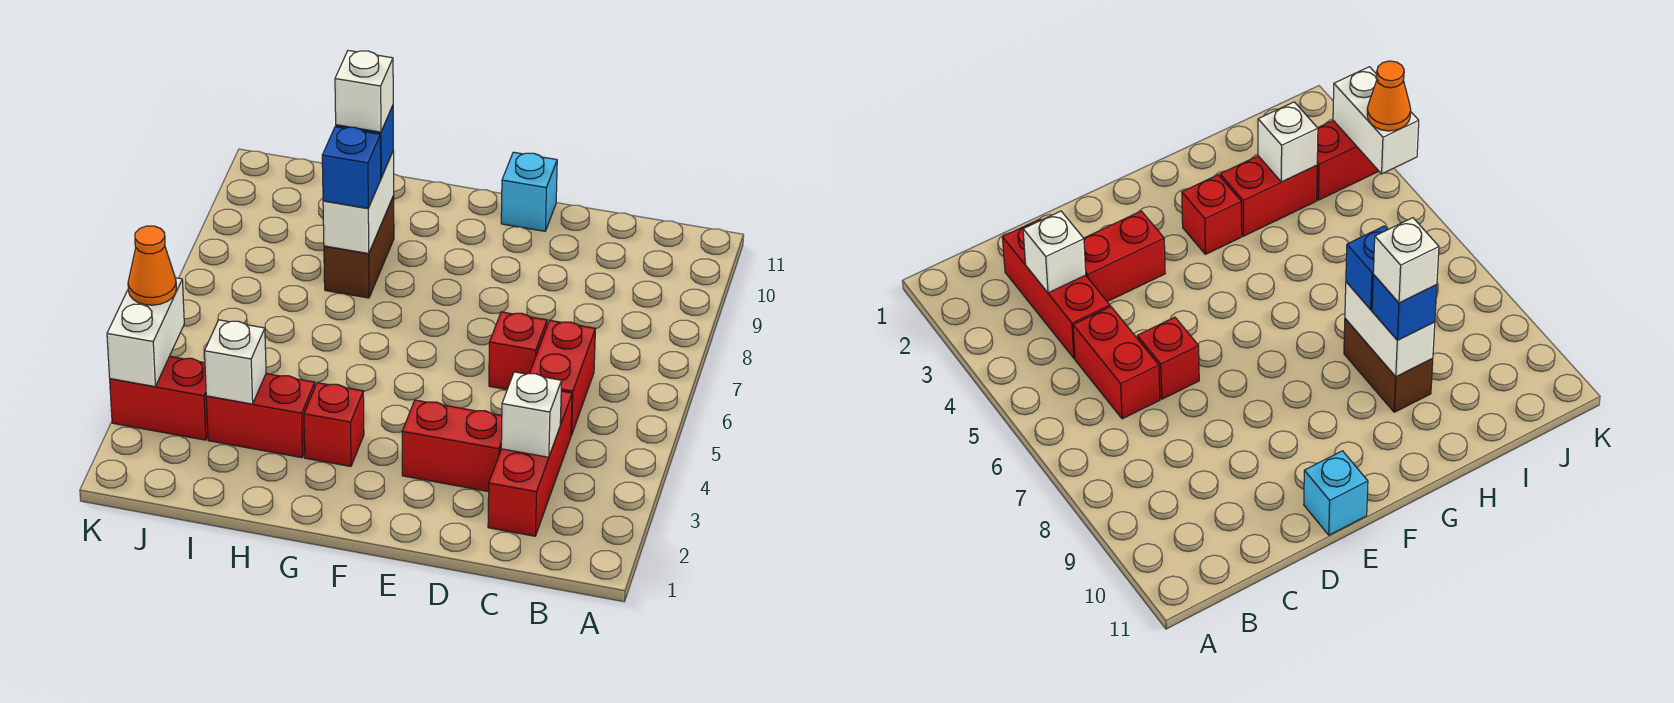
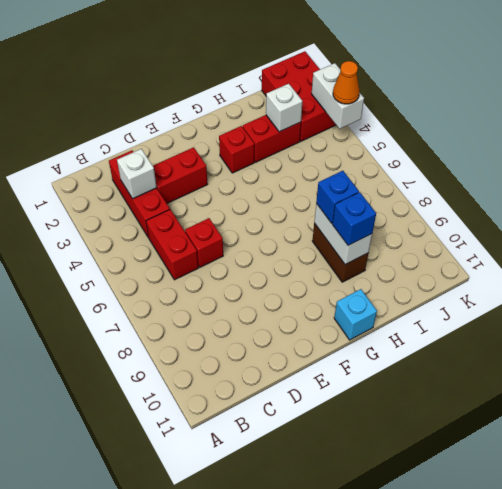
cyan 1x1 brick [501,152,557,231] -> cyan 1x1 brick moved to [334,289,377,340]
white 1x1 brick [335,51,393,132] -> none
red 1x2 brick [110,356,208,440] -> red 2x3 brick [262,51,336,141]

